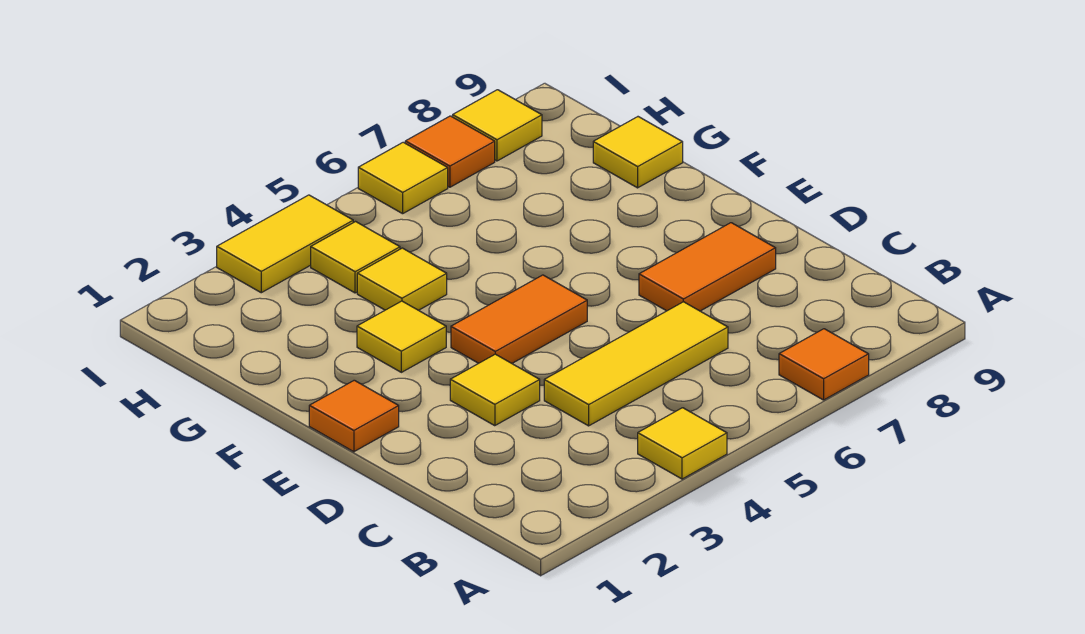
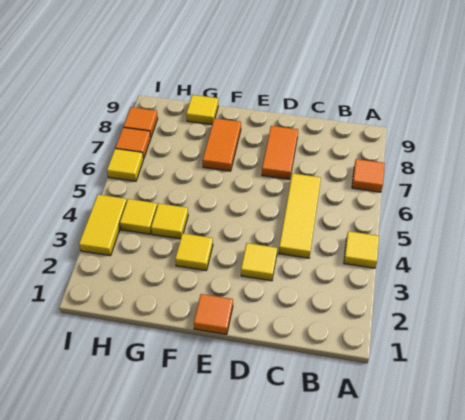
orange 1x2 tile [451,275,587,363] -> orange 1x2 tile moved to [203,118,241,171]
yellow 1x1 tile [453,90,542,161] -> orange 1x1 tile [123,107,158,137]

